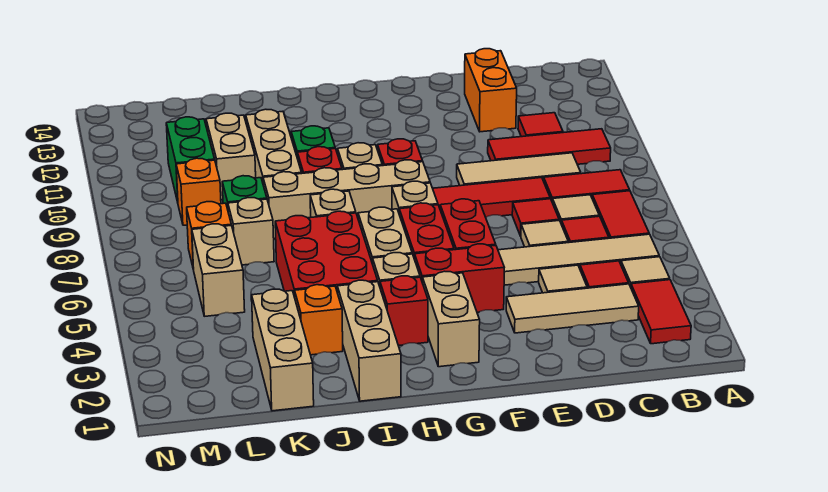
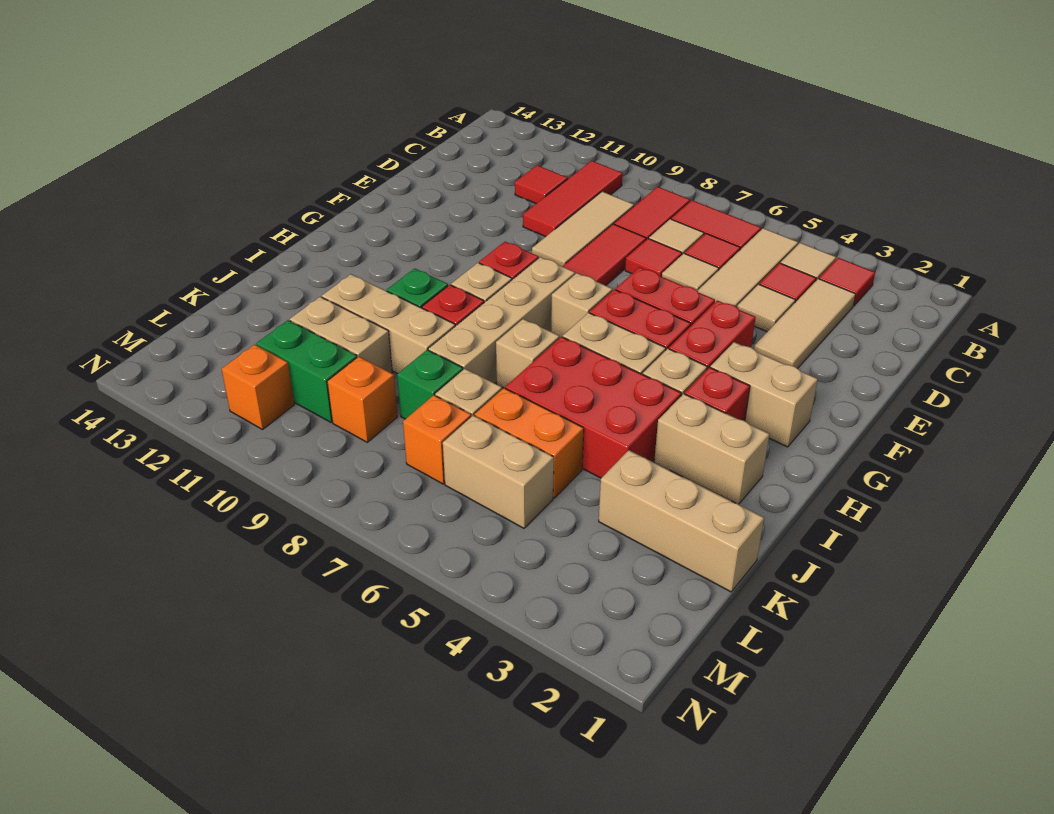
red 1x2 tile [631,280,691,344] -> red 1x1 tile [819,258,875,306]
orange 1x2 brick [465,49,517,132] -> orange 1x2 brick moved to [475,388,584,498]
tan 1x3 brick [337,280,401,401] -> tan 1x2 brick [654,394,769,504]
orange 1x1 brick [295,285,343,355] -> orange 1x1 brick moved to [222,345,294,430]

